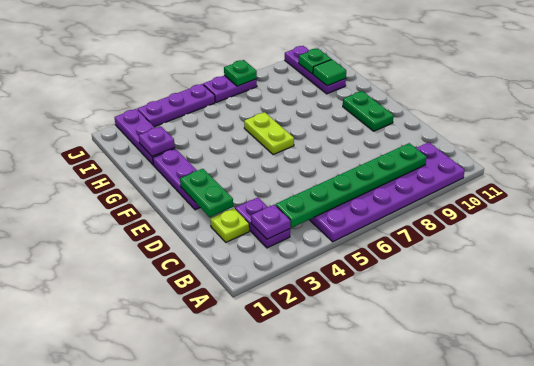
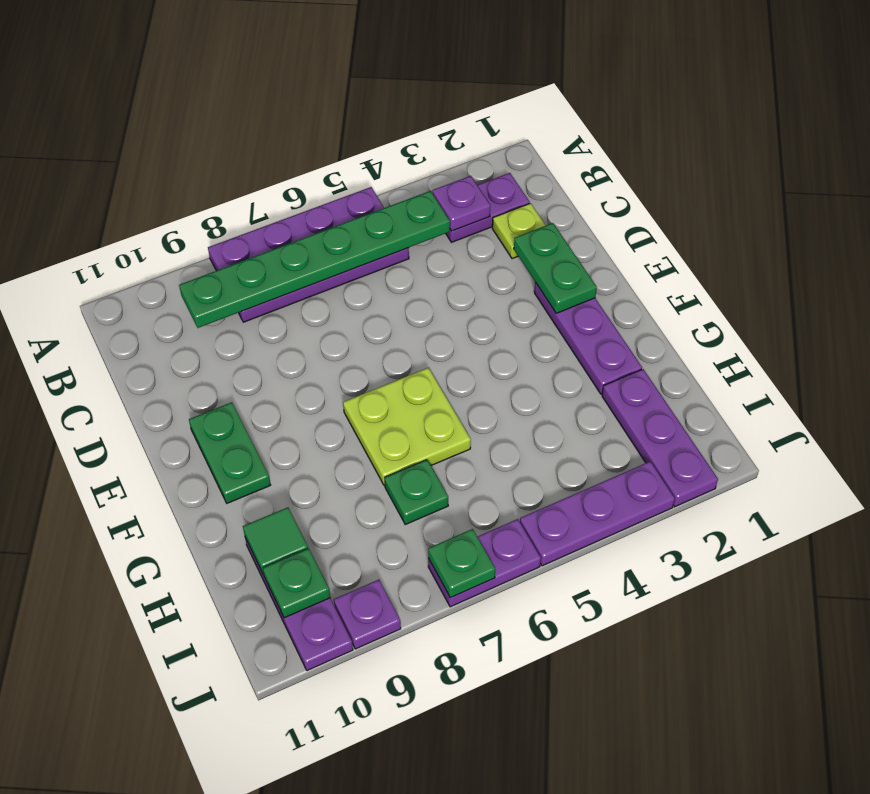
purple 2x6 plate [309,142,465,242] -> purple 2x4 plate [208,187,409,322]
purple 1x2 plate [235,197,290,248] -> purple 1x2 plate turned to [446,173,530,242]
lime 1x2 plate [244,112,294,155] -> lime 2x2 plate [343,368,471,485]
purple 1x1 plate [139,126,175,157] -> purple 1x1 plate moved to [334,580,401,649]
none -> green 1x1 plate [384,460,448,524]

